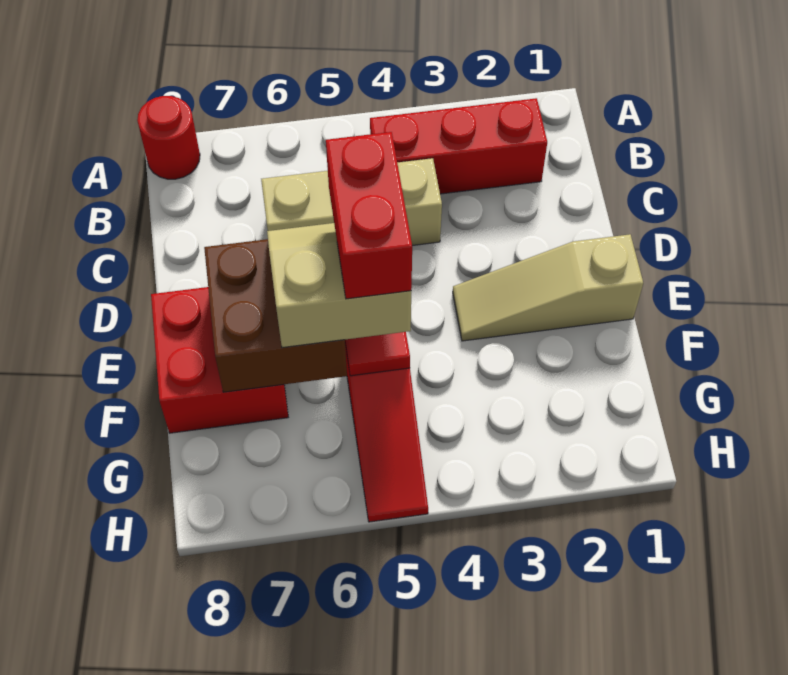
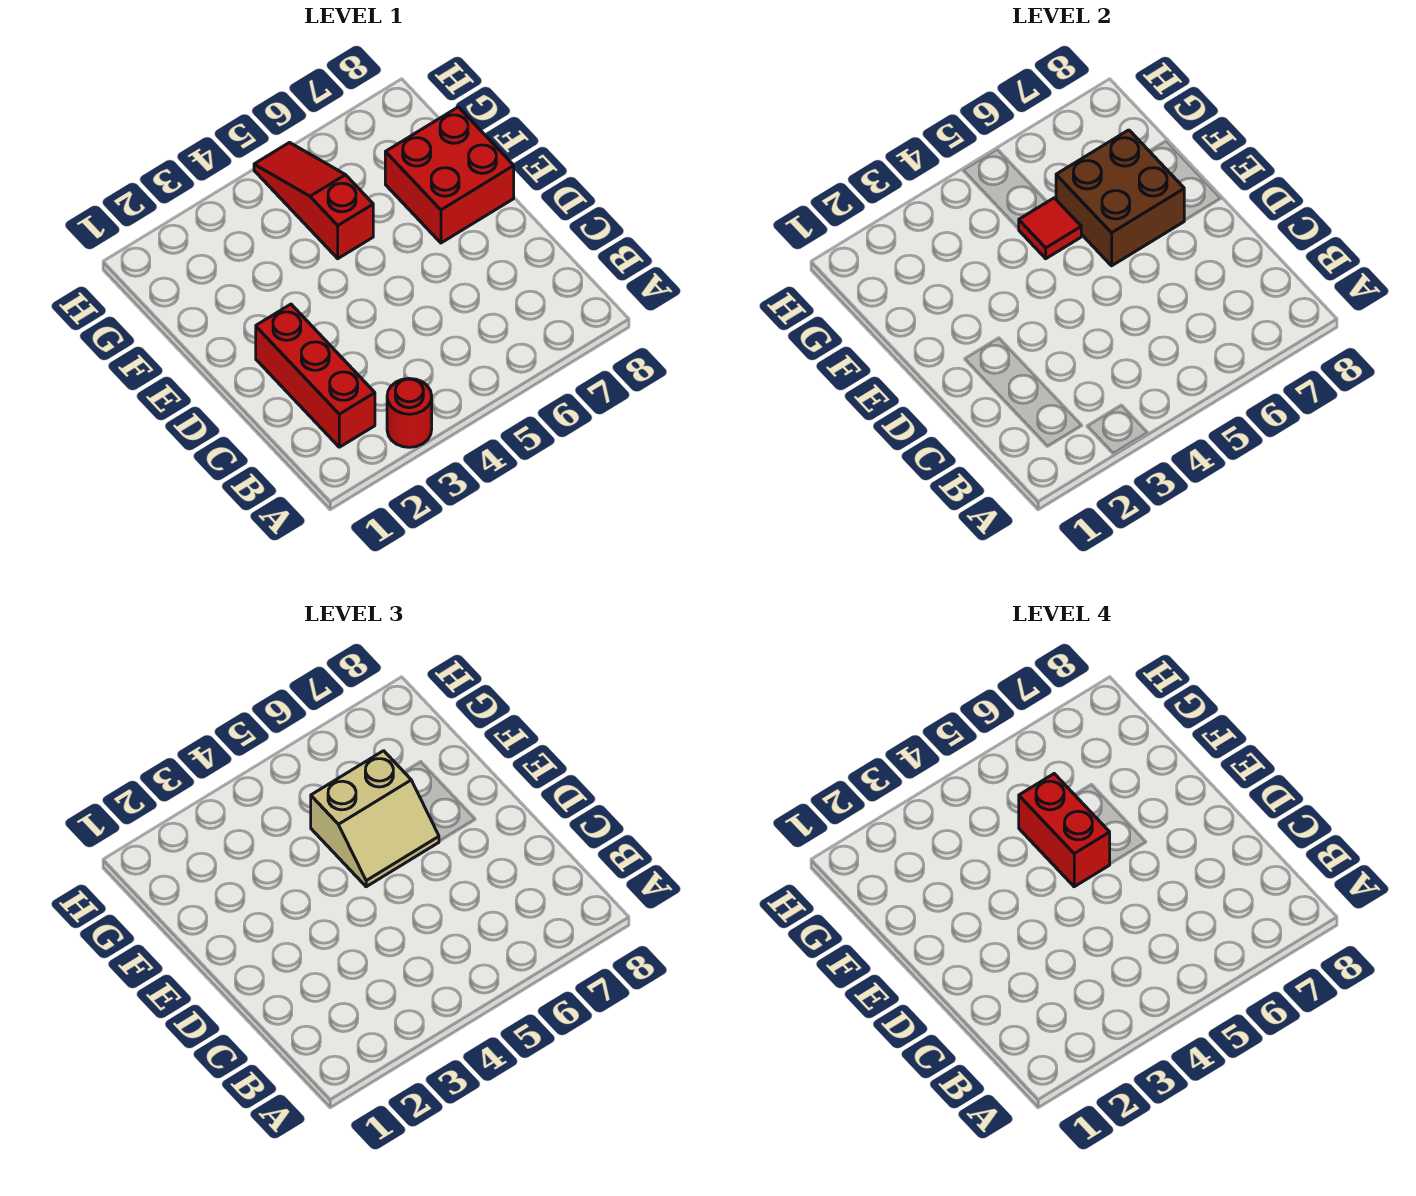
red 1x1 round brick [137,96,200,179] -> red 1x1 round brick moved to [387,378,432,447]
red 1x3 brick [370,98,547,194] -> red 1x3 brick turned to [256,304,375,447]
tan 1x3 brick [261,158,442,246] -> none
tan 1x3 slope [453,234,643,341] -> none

